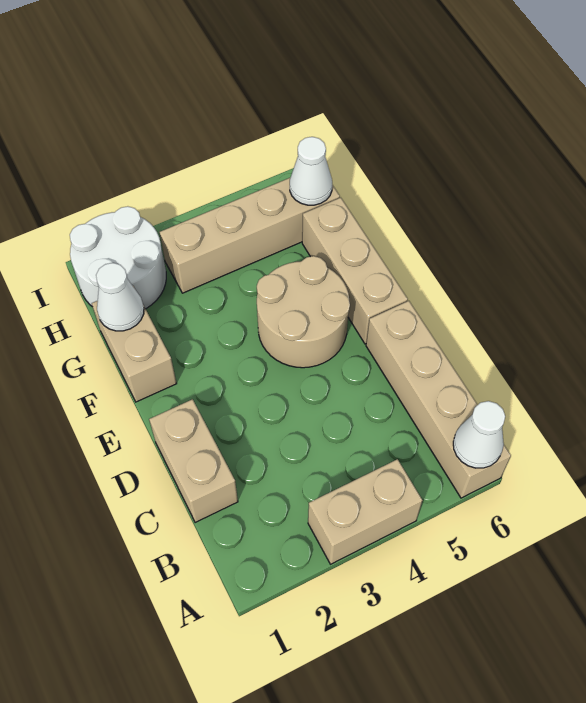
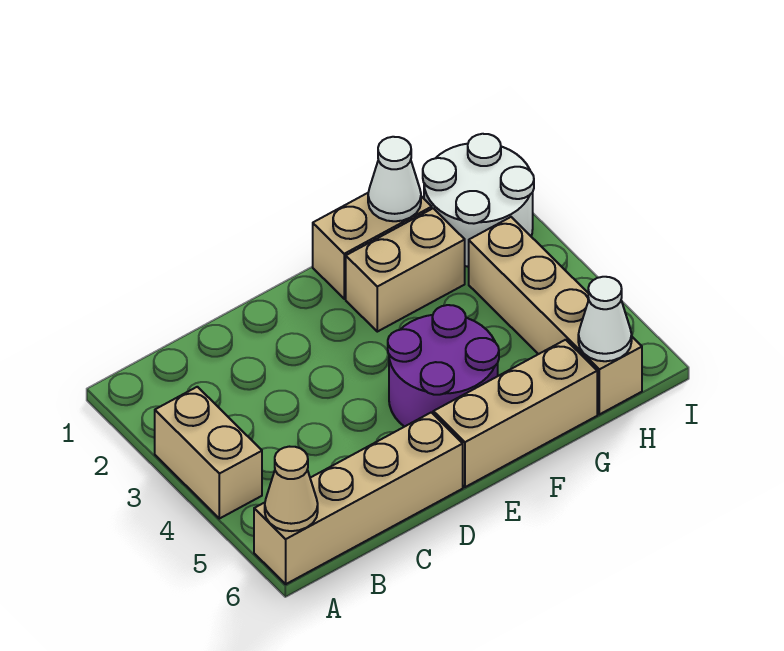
white 1x1 cone [453,401,505,468] -> tan 1x1 cone [265,447,318,531]
tan 1x2 brick [149,399,238,523] -> tan 1x2 brick moved to [346,208,465,332]
tan 2x2 round brick [257,256,350,368] -> purple 2x2 round brick [388,305,499,427]

